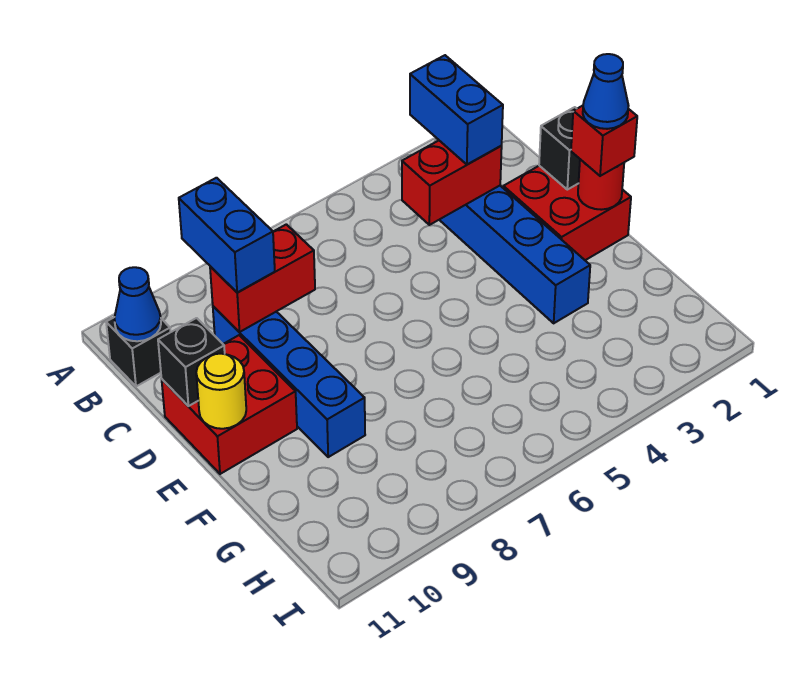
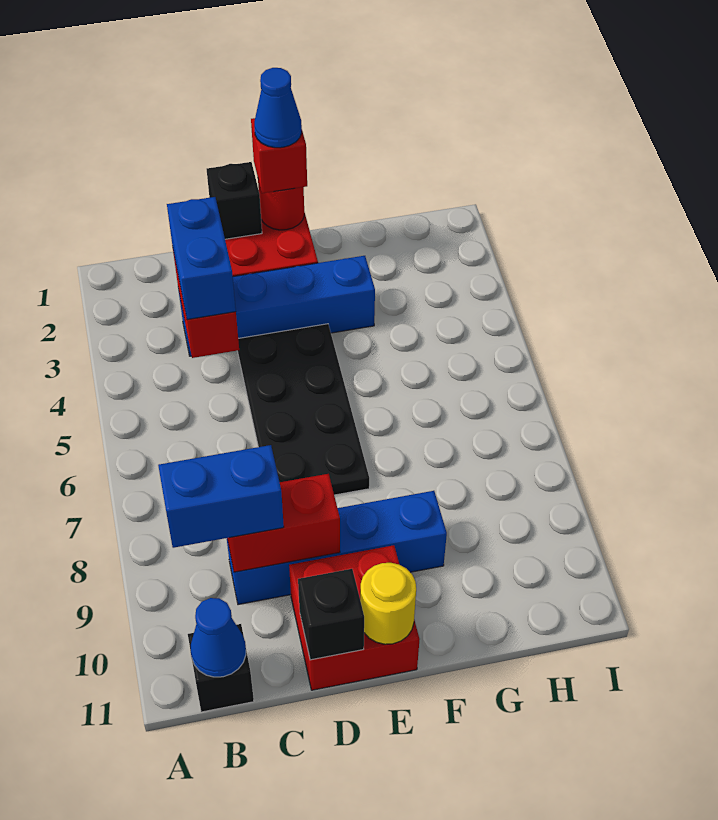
blue 1x2 brick [410,55,503,165] -> blue 1x2 brick turned to [167,197,236,320]
red 1x2 brick [210,224,315,332] -> red 1x2 brick turned to [227,474,340,572]
none -> black 2x4 plate [237,324,369,495]

